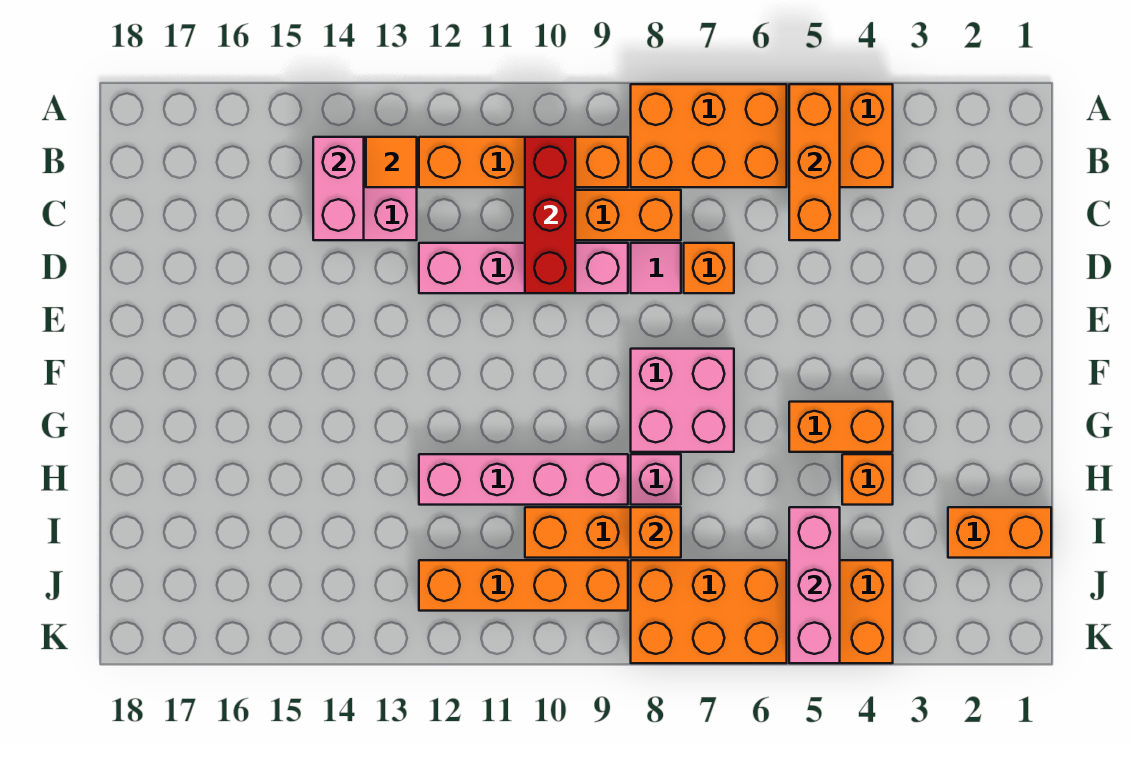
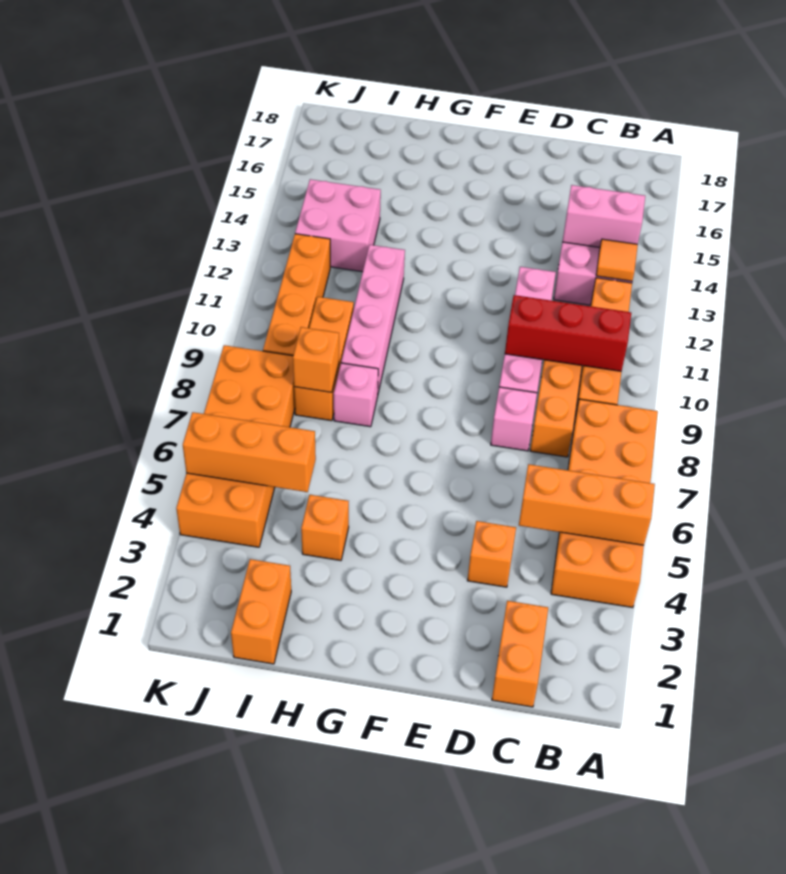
orange 1x1 brick [684,243,734,293] -> orange 1x1 brick moved to [467,521,516,587]
pink 1x1 tile [631,243,681,293] -> pink 1x1 brick [491,387,537,451]
pink 2x2 brick [631,349,734,452] -> pink 2x2 brick moved to [295,179,381,272]
orange 1x2 brick [789,402,893,452] -> orange 1x2 brick moved to [492,601,548,707]
pink 1x3 brick [789,507,840,663] -> orange 1x3 brick [183,412,316,492]

